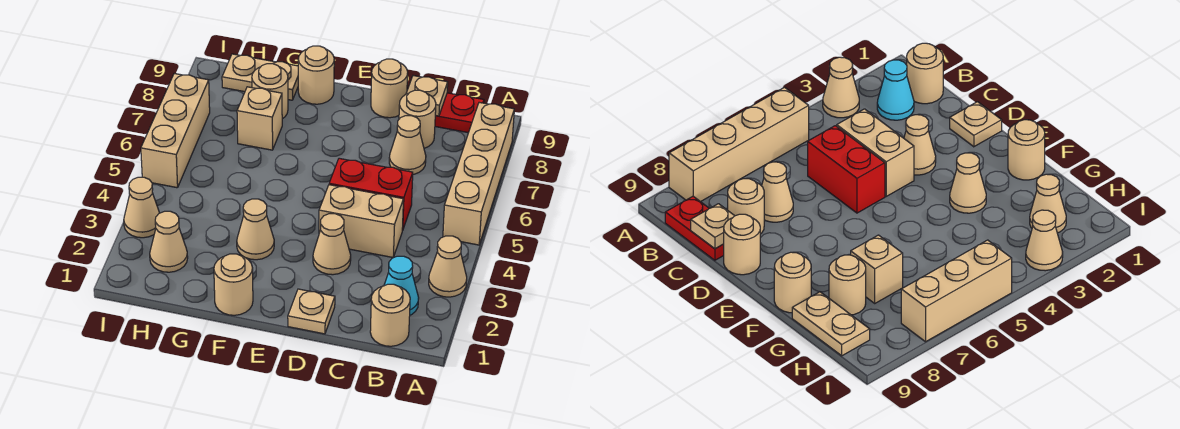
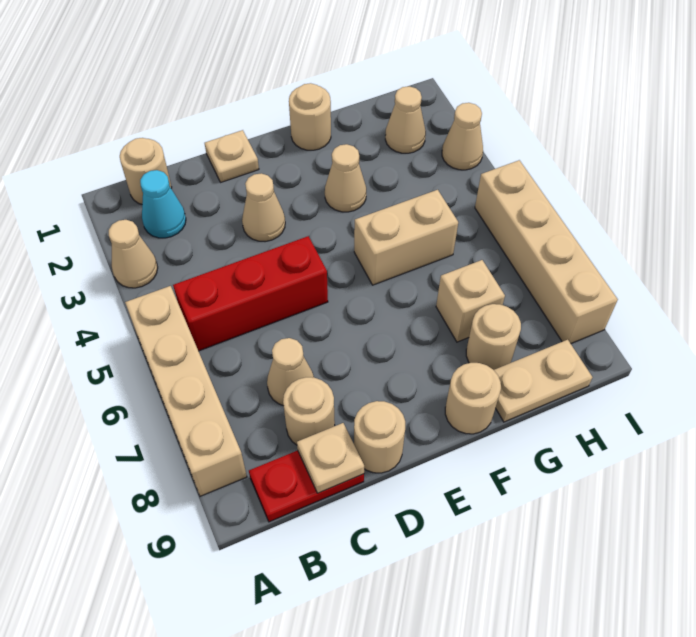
tan 1x2 brick [319,185,403,257] -> tan 1x2 brick moved to [354,190,458,285]
red 1x2 brick [329,158,413,230] -> red 1x3 brick [173,236,328,351]
tan 1x3 brick [141,74,210,188] -> tan 1x4 brick [475,160,618,344]

